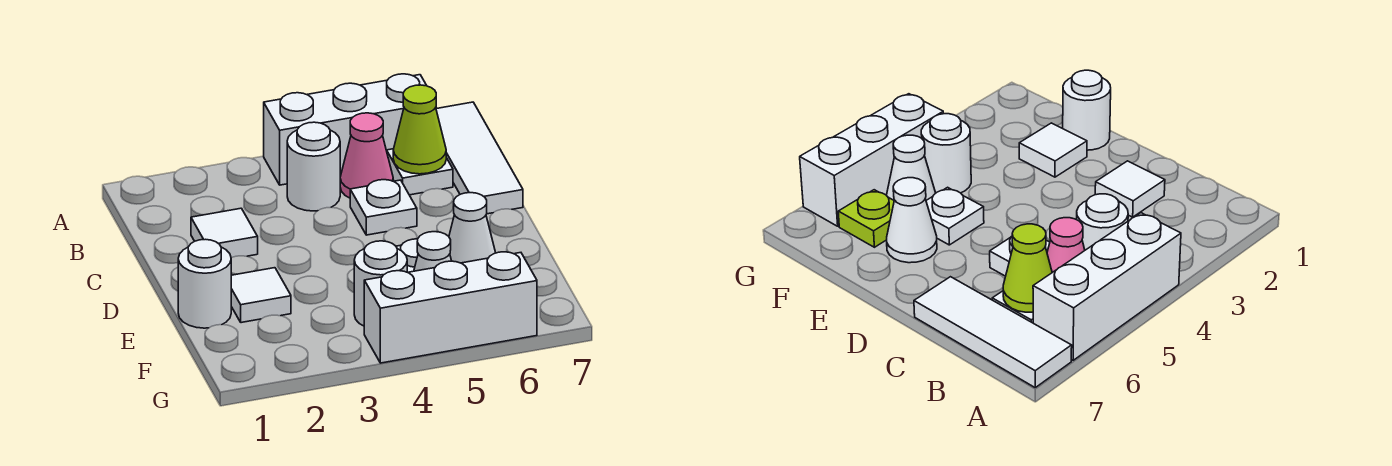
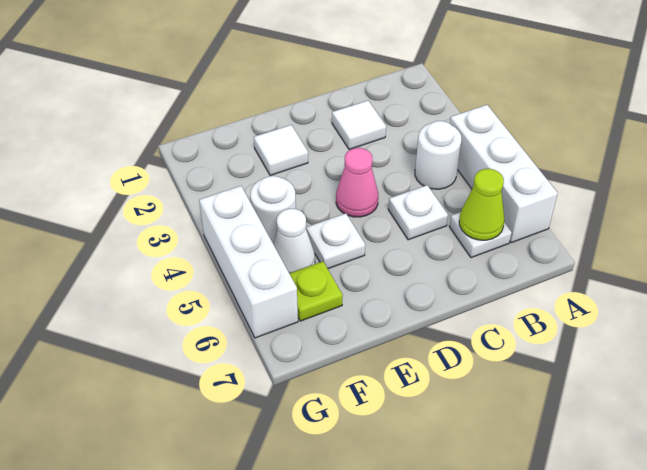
white 1x3 tile [436,102,523,214] -> none
pink 1x1 cone [340,113,393,198] -> pink 1x1 cone moved to [336,148,378,217]
white 1x1 round brick [178,239,231,328] -> none
white 1x1 cone [449,193,496,263] -> none

